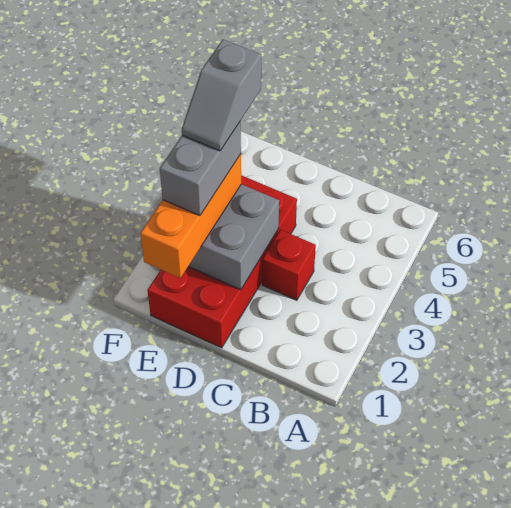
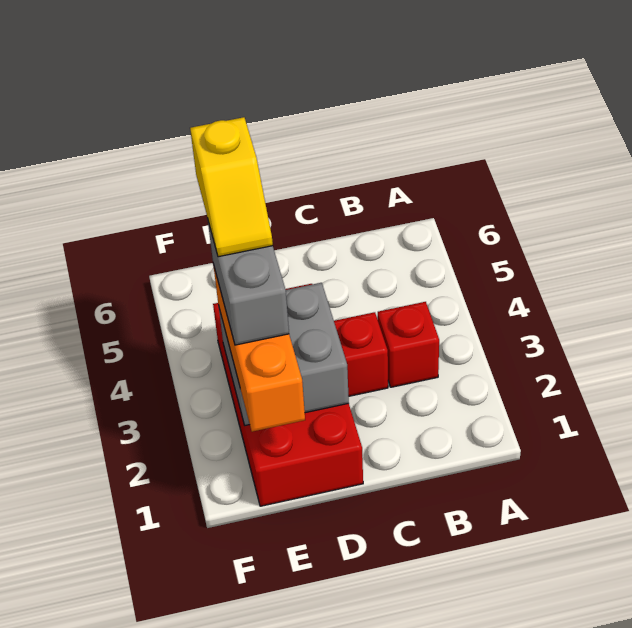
none -> red 1x1 brick [378,302,439,387]
grey 1x2 slope [182,39,261,151] -> yellow 1x2 slope [190,117,273,257]

